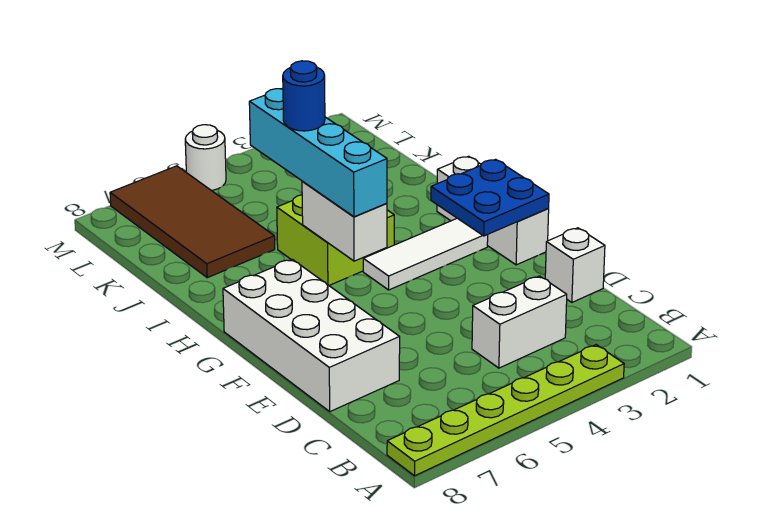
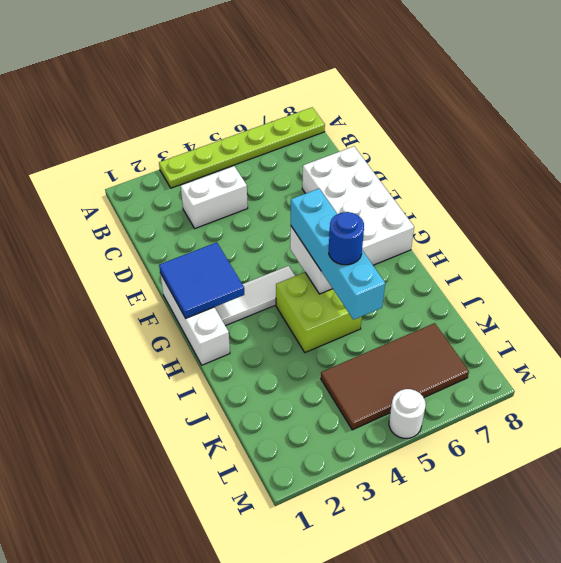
white 1x1 brick [545,228,605,302] -> none
blue 2x2 plate [431,159,549,236] -> blue 2x2 tile [159,242,244,318]
brown 2x4 tile [110,166,275,278] -> brown 2x4 tile turned to [321,323,469,430]

